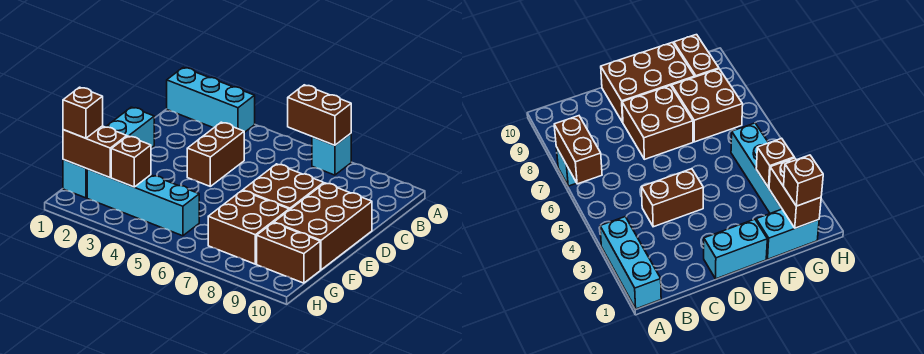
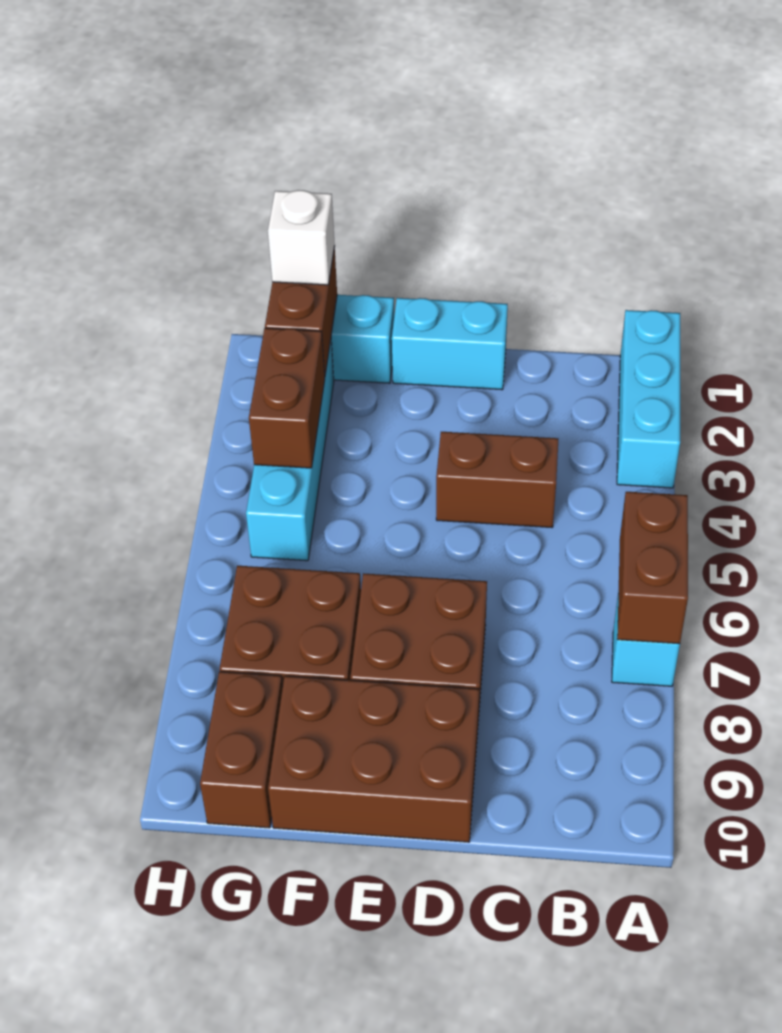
brown 1x1 brick [63,87,103,138] -> white 1x1 brick [268,190,335,285]
brown 1x1 brick [111,136,151,187] -> brown 1x2 brick [249,328,325,468]

